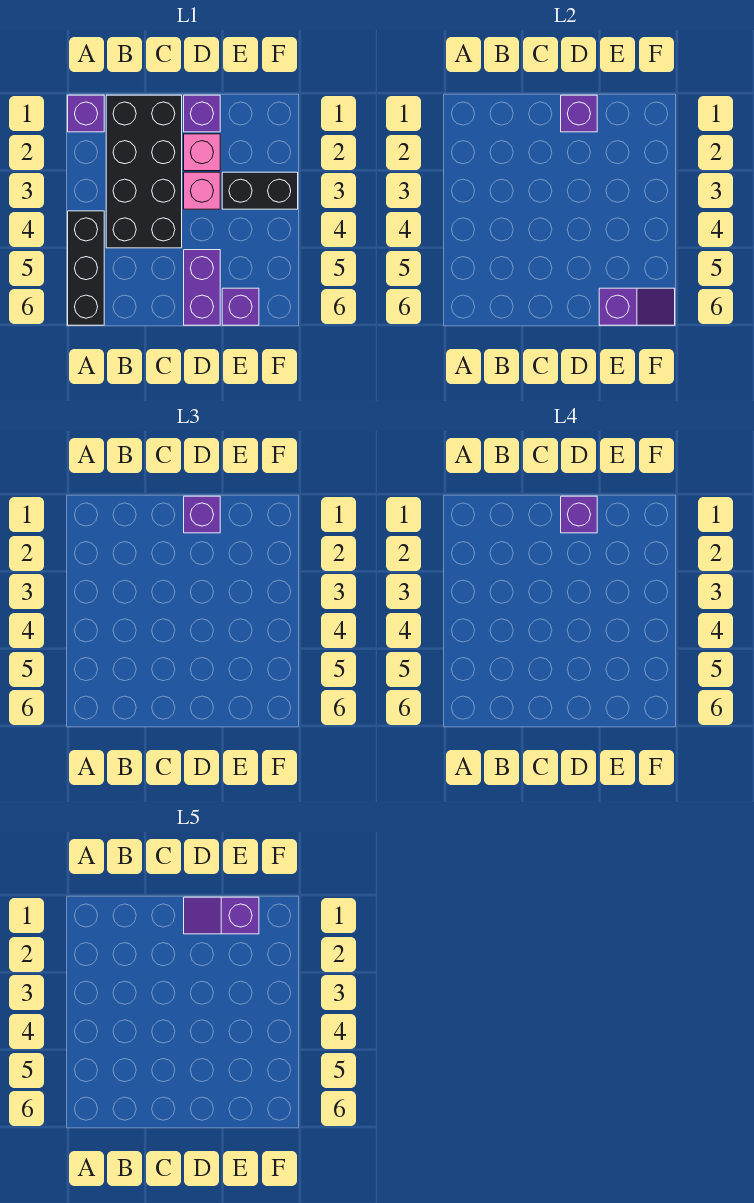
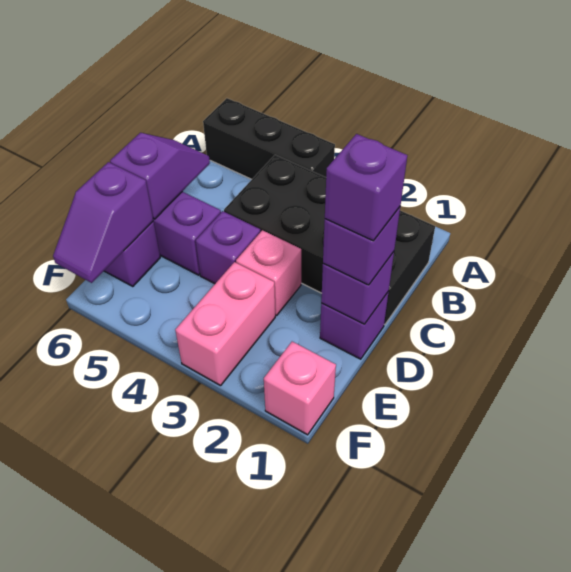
purple 1x1 brick [68,95,104,132] -> purple 1x1 brick moved to [196,211,260,284]
purple 1x2 slope [184,897,259,934] -> purple 1x2 slope moved to [110,133,210,219]
pink 1x1 brick [184,134,220,171] -> pink 1x1 brick moved to [264,342,336,435]
black 1x2 brick [222,172,298,209] -> pink 1x2 brick [175,262,275,386]

